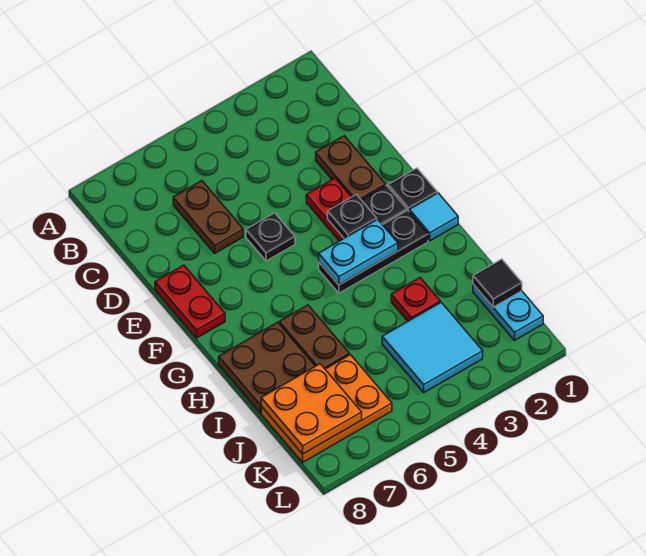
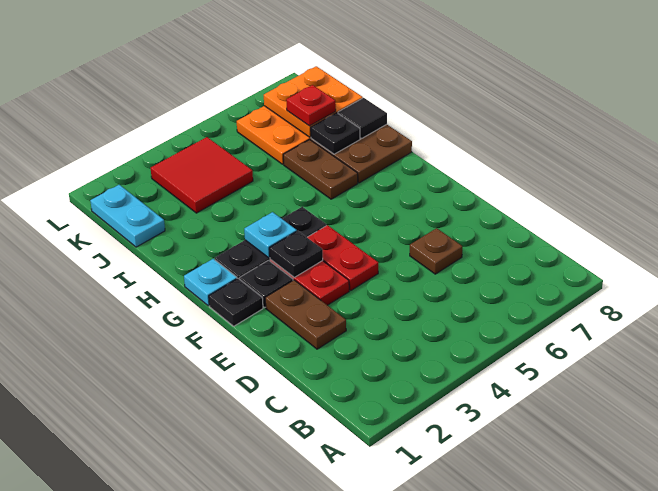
brown 1x2 plate [173,181,243,253] -> brown 1x1 plate [410,228,462,274]
black 1x1 plate [246,213,295,261] -> black 1x1 plate moved to [311,113,360,154]
red 1x2 plate [155,265,225,338] -> red 1x2 plate moved to [307,225,378,291]
cyan 1x1 tile [409,193,458,241] -> cyan 1x1 plate [184,259,237,306]
cyan 1x2 plate [319,219,398,285] -> cyan 1x1 plate [244,212,297,258]
red 1x1 plate [391,278,440,321] -> red 1x1 plate moved to [286,85,336,126]
black 1x1 tile [473,259,522,307] -> black 1x1 tile moved to [338,98,387,139]
cyan 2x2 tile [382,302,483,393] -> red 2x2 tile [151,137,253,213]

